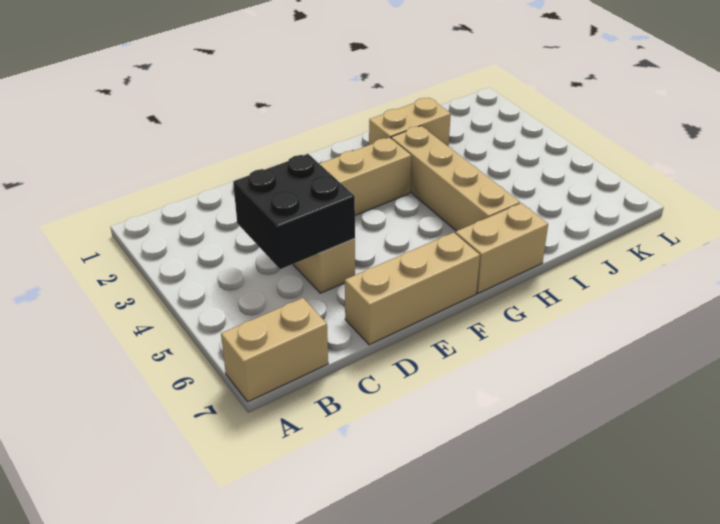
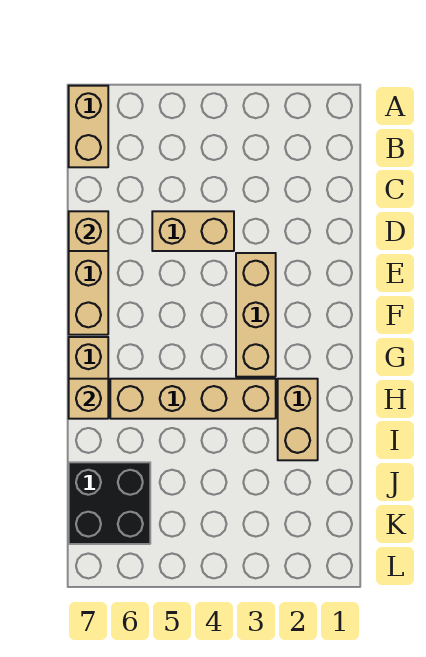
black 2x2 brick [233,154,355,269] -> black 2x2 brick moved to [69,462,150,544]
none -> tan 1x1 brick [69,211,108,251]
none -> tan 1x1 brick [69,379,108,419]

